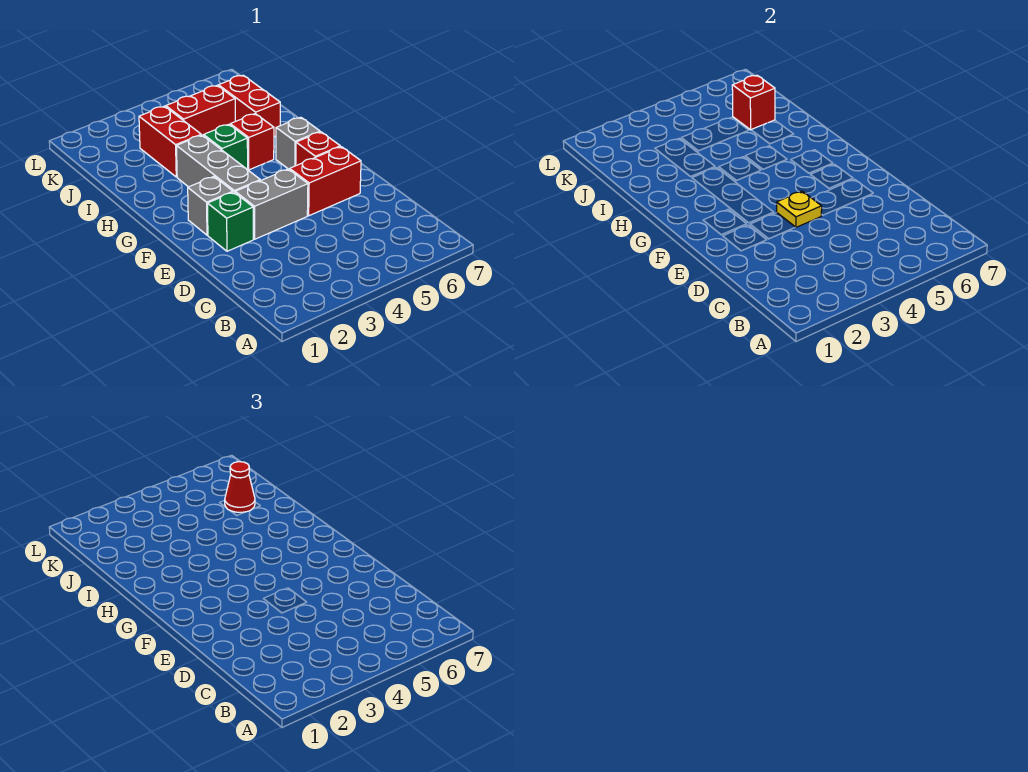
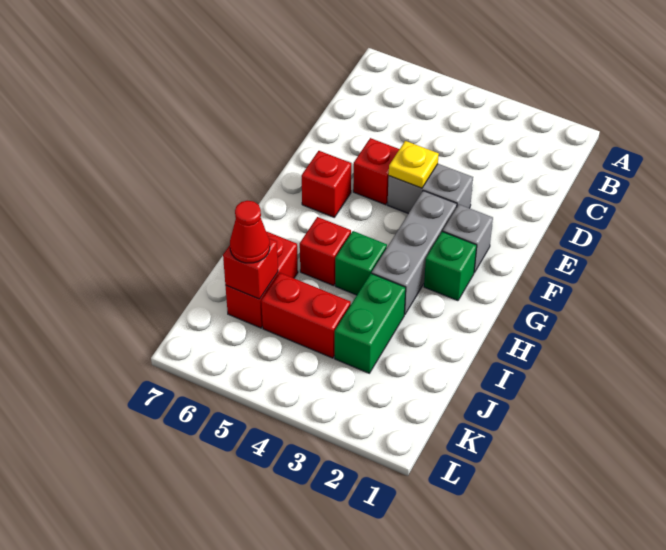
green 1x1 brick [208,192,253,251] -> green 1x1 brick moved to [424,232,477,301]
red 1x2 brick [290,147,361,216] -> red 1x1 brick [353,138,399,205]
grey 1x1 brick [276,117,320,170] -> none
red 1x2 brick [139,106,201,177] -> green 1x2 brick [335,273,406,373]

